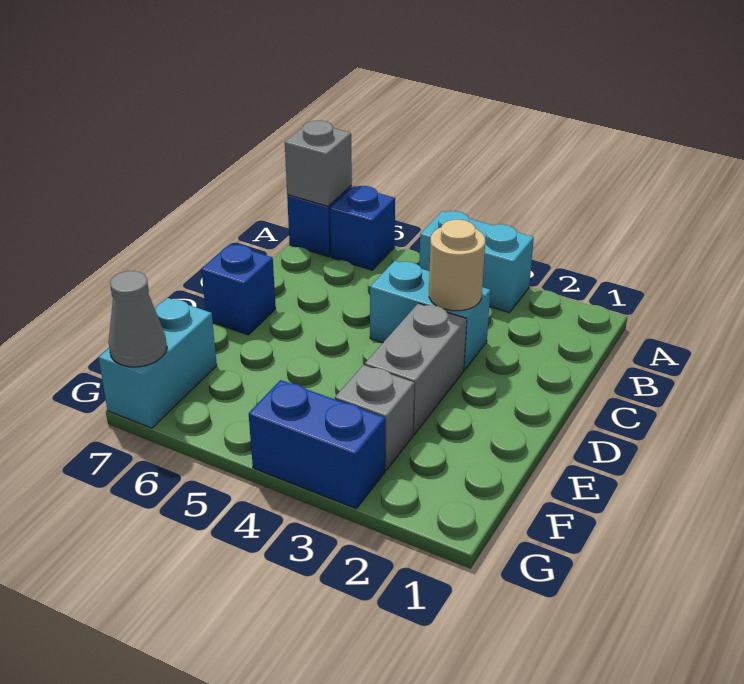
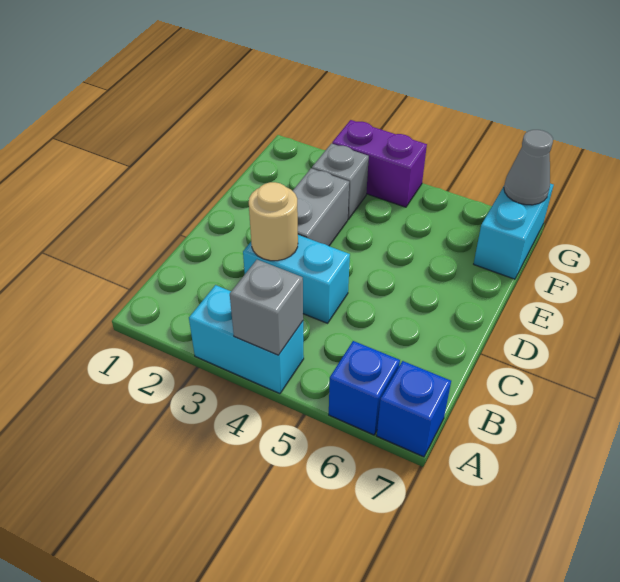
grey 1x1 brick [285,121,352,206] -> grey 1x1 brick moved to [230,260,303,355]
blue 1x1 brick [201,244,276,335] -> none
blue 1x2 brick [249,380,385,509] -> purple 1x2 brick [332,120,427,207]

